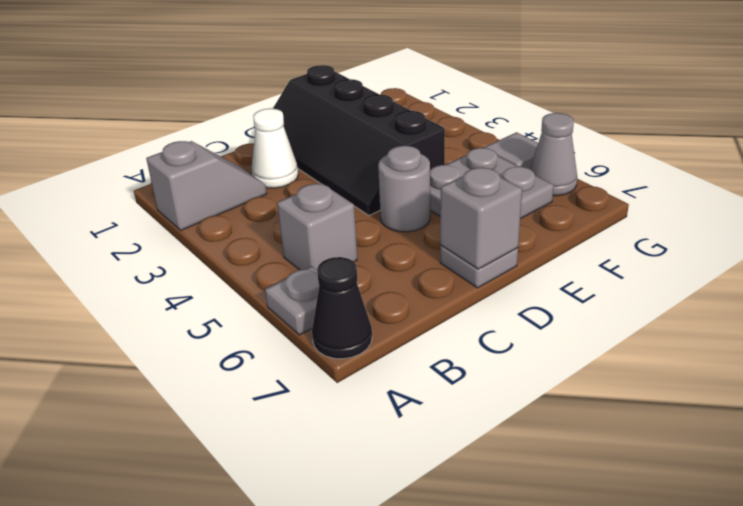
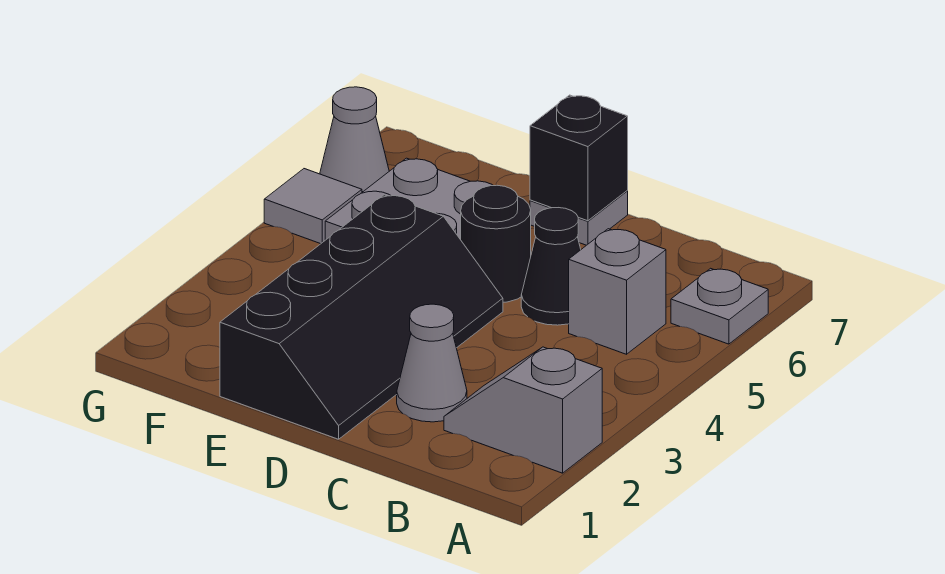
black 1x1 cone [312,257,372,359] -> black 1x1 cone moved to [521,208,581,325]
white 1x1 cone [252,109,298,188] -> grey 1x1 cone [397,304,467,422]
grey 1x1 round brick [378,146,430,232] -> black 1x1 round brick [461,185,531,302]
grey 1x1 brick [440,168,522,269] -> black 1x1 brick [530,95,628,221]

